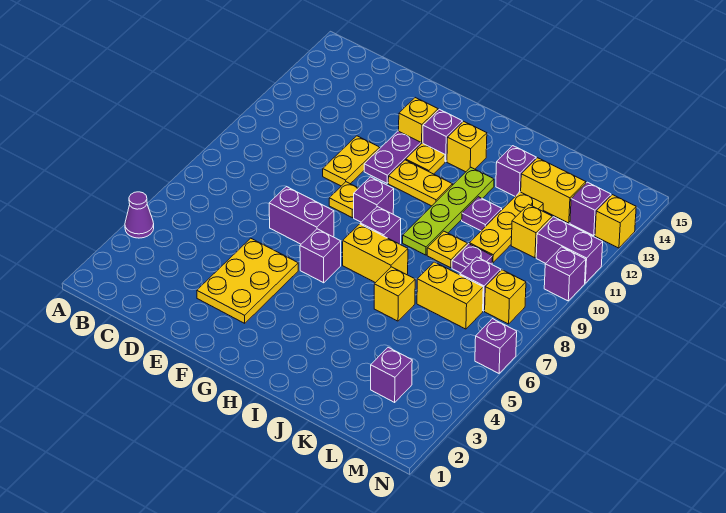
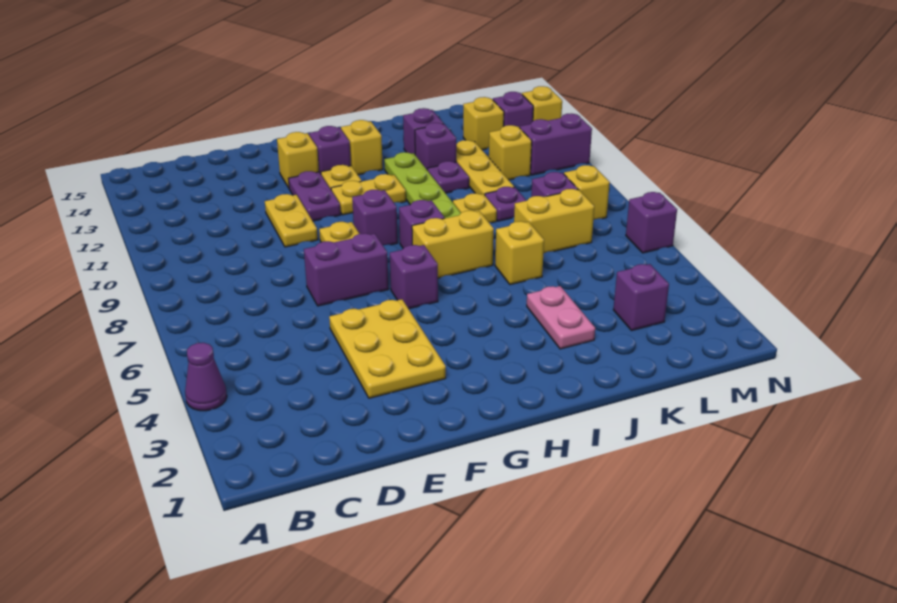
none -> pink 1x2 plate [527,286,595,349]
yellow 1x2 brick [521,158,586,223] -> yellow 1x1 brick [463,97,504,150]
purple 1x1 brick [544,247,586,301] -> purple 1x1 brick moved to [415,123,456,169]

